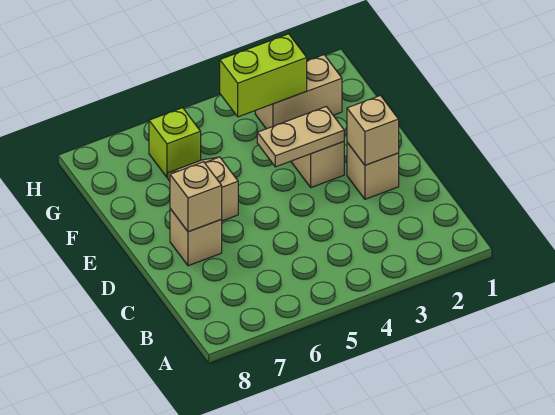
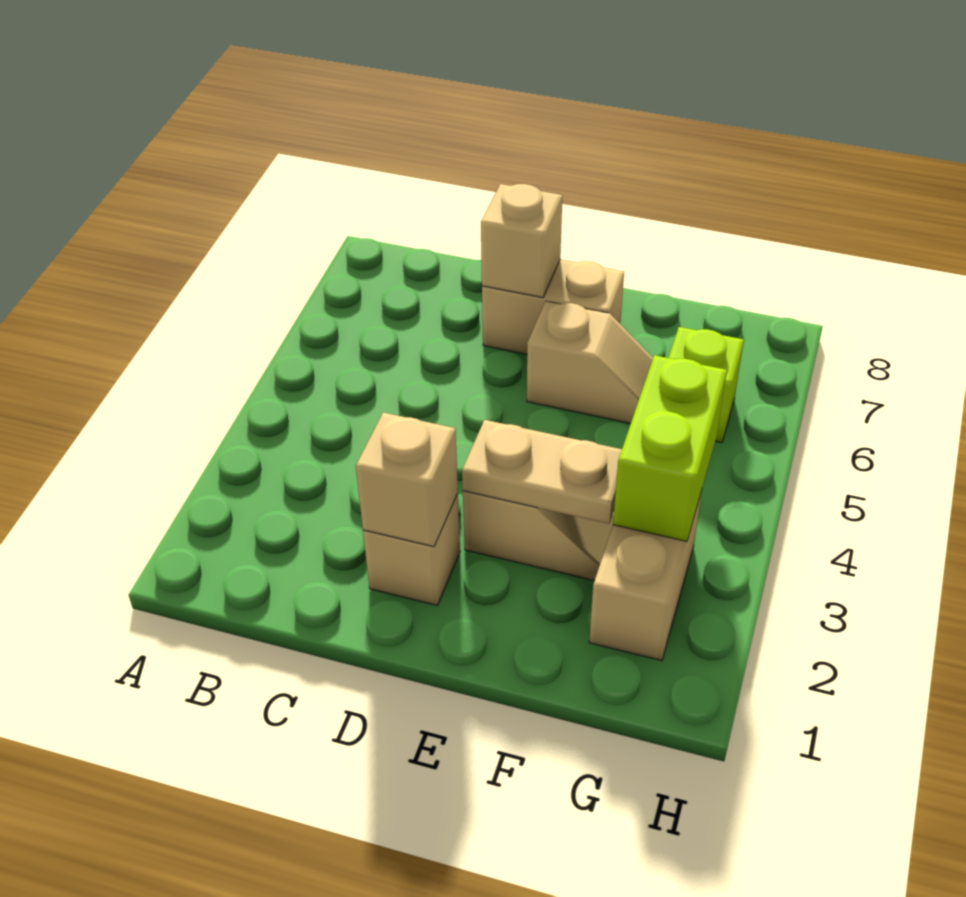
tan 1x1 brick [170,209,222,266] -> tan 1x2 brick [482,260,624,354]
tan 1x2 plate [257,107,344,167] -> tan 1x2 plate turned to [462,420,622,524]

